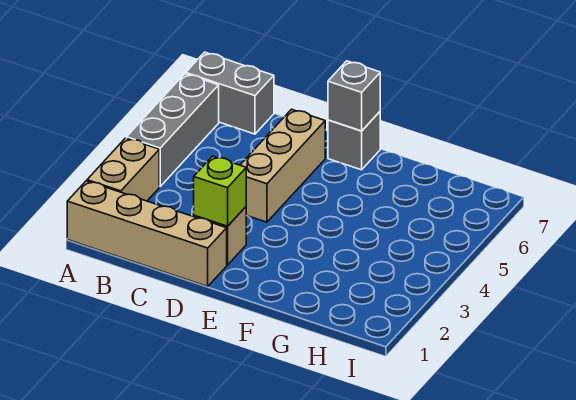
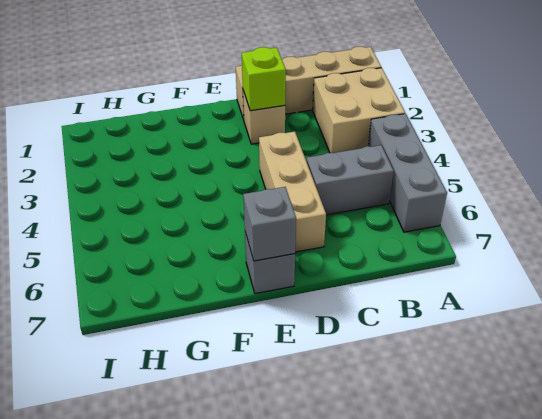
tan 1x2 brick [87,138,159,201] -> tan 2x2 brick [313,68,405,153]
grey 1x2 brick [186,52,274,134] -> grey 1x2 brick moved to [307,145,394,215]

